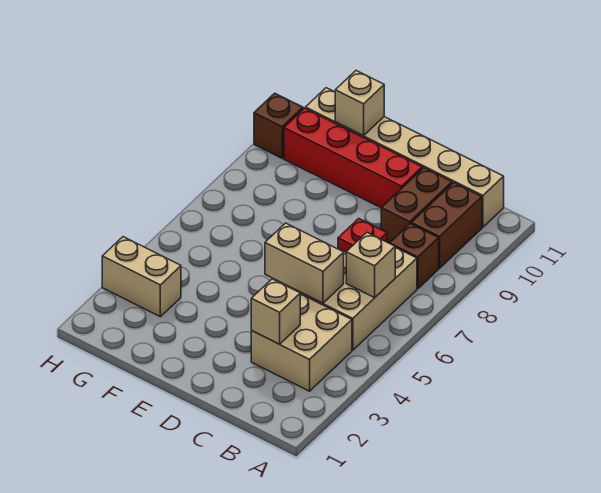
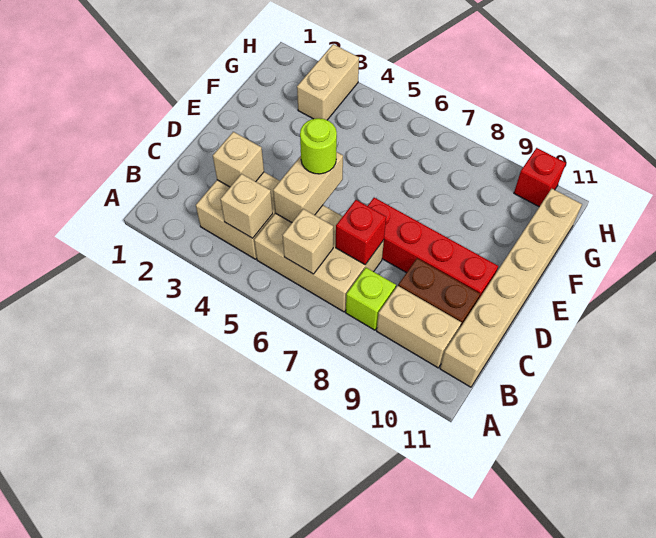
brown 1x1 brick [390,224,439,289] -> lime 1x1 brick [346,268,396,330]
brown 1x2 brick [411,183,482,268] -> tan 1x2 brick [377,286,461,368]
red 1x1 plate [338,219,387,252] -> red 1x1 brick [336,200,386,264]
none -> lime 1x1 round brick [300,118,337,174]
red 1x4 brick [284,108,422,208] -> red 1x4 brick turned to [368,198,498,298]
tan 1x1 brick [335,71,384,136] -> tan 1x1 brick moved to [220,174,273,238]
brown 1x1 brick [254,93,303,158] -> red 1x1 brick [514,148,566,207]

